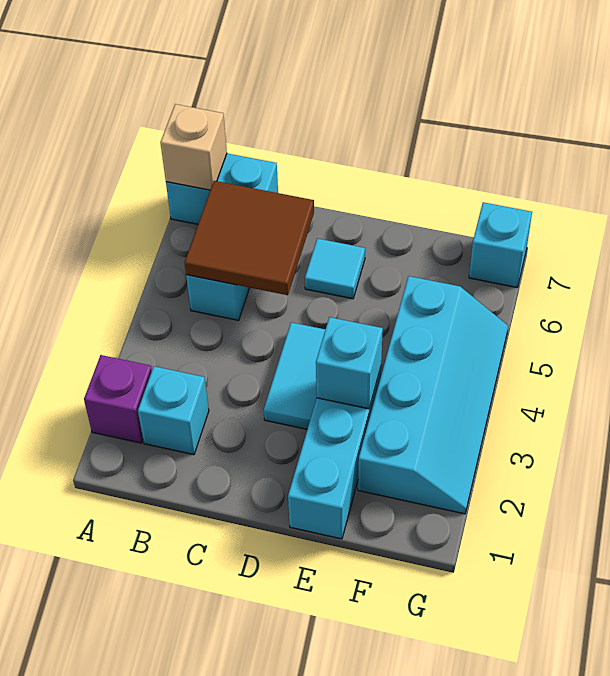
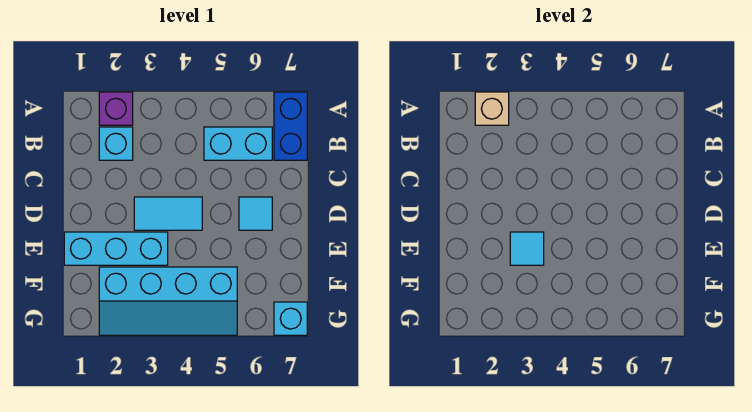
cyan 1x2 brick [166,153,278,224] -> blue 1x2 brick [274,92,307,160]
tan 1x1 brick [160,104,227,190] -> tan 1x1 brick moved to [475,92,509,125]
brown 2x2 tile [185,181,314,295] -> none
cyan 1x1 brick [316,317,383,409] -> cyan 1x1 tile [510,232,544,265]

